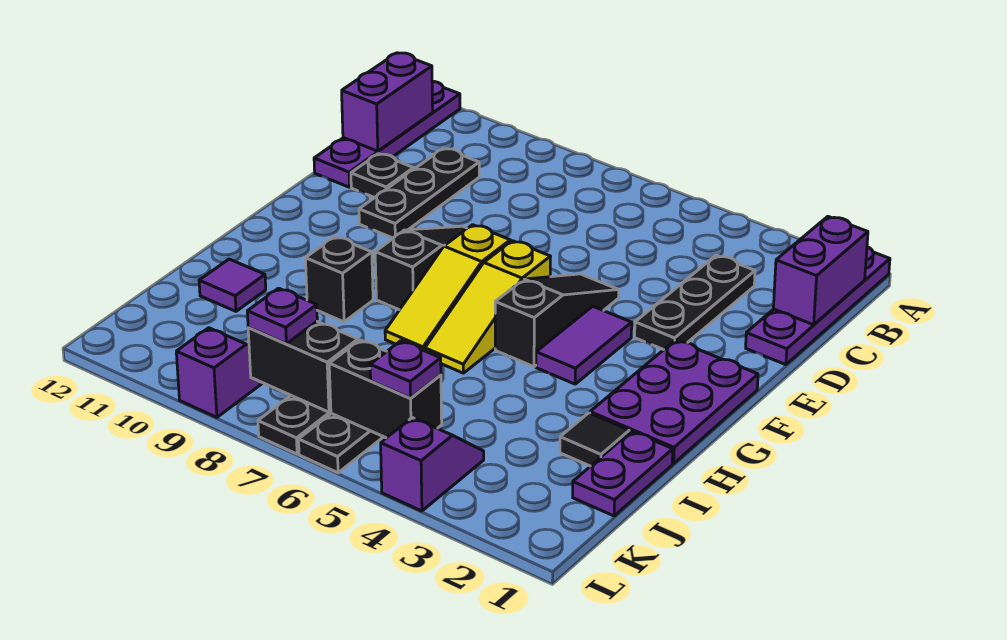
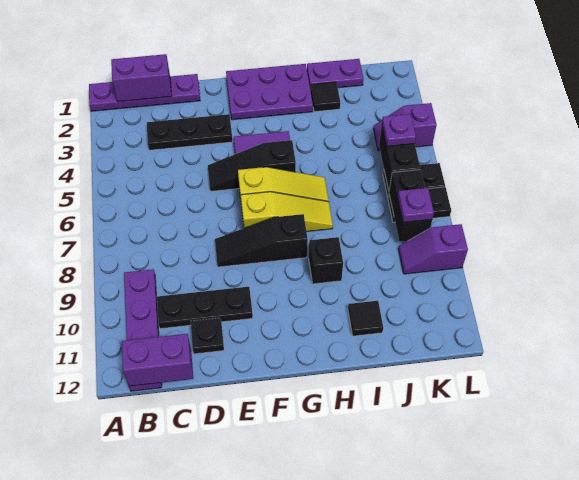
purple 1x4 plate [314,81,460,187] -> purple 1x4 plate turned to [124,269,162,391]
purple 1x1 tile [199,259,266,311] -> black 1x1 tile [348,301,383,336]

